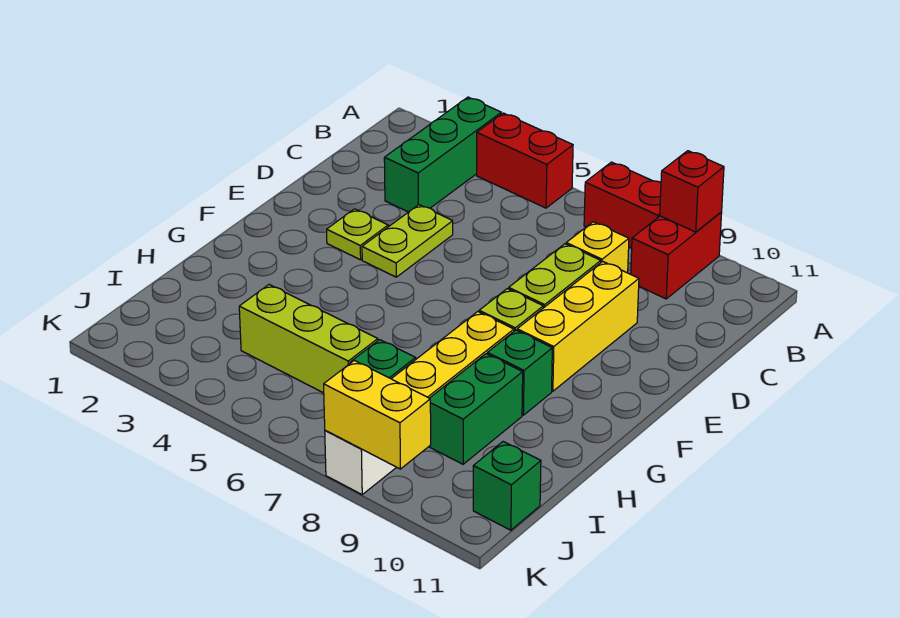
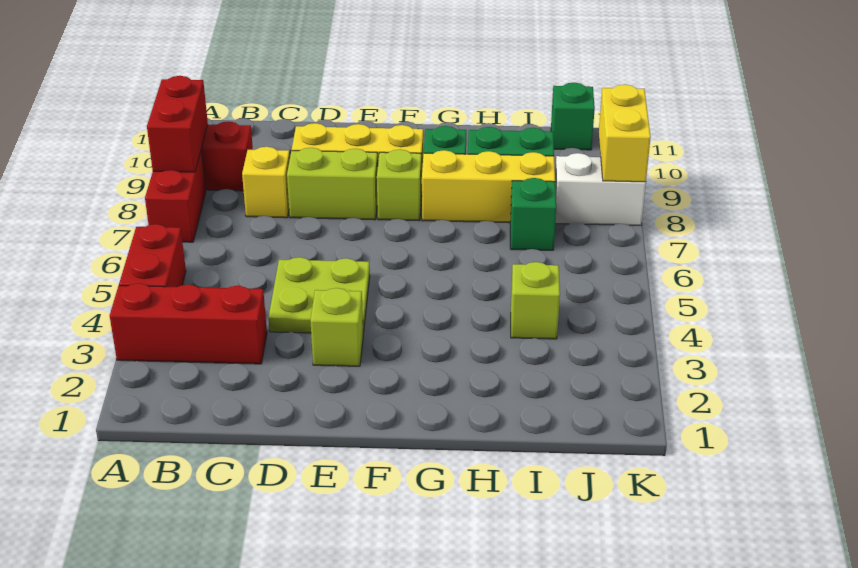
green 1x3 brick [384,97,501,212] -> red 1x3 brick [110,283,267,364]
red 1x1 brick [660,151,724,232] -> red 1x2 brick [147,76,208,172]
lime 1x2 plate [362,205,453,277] -> lime 2x2 plate [268,257,370,334]
lime 1x1 plate [327,209,388,260] -> lime 1x1 brick [310,288,363,366]
lime 1x3 brick [239,285,378,393] -> lime 1x1 brick [511,262,560,339]

